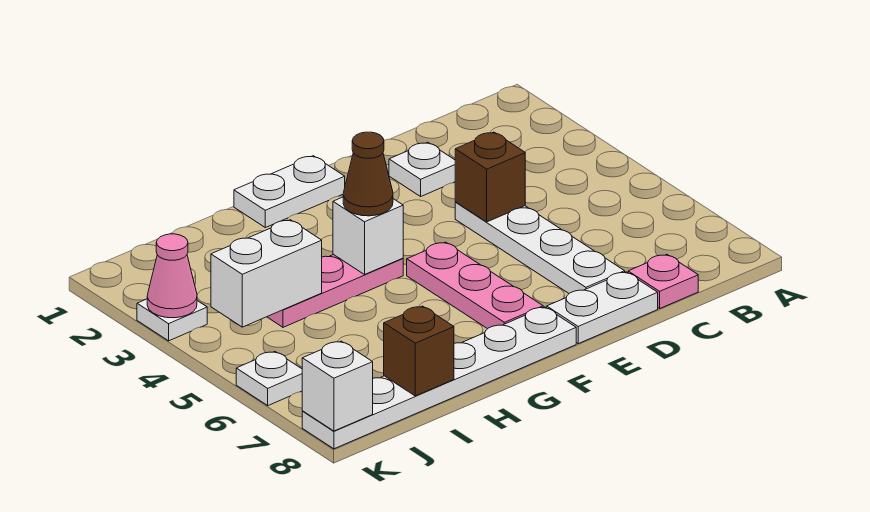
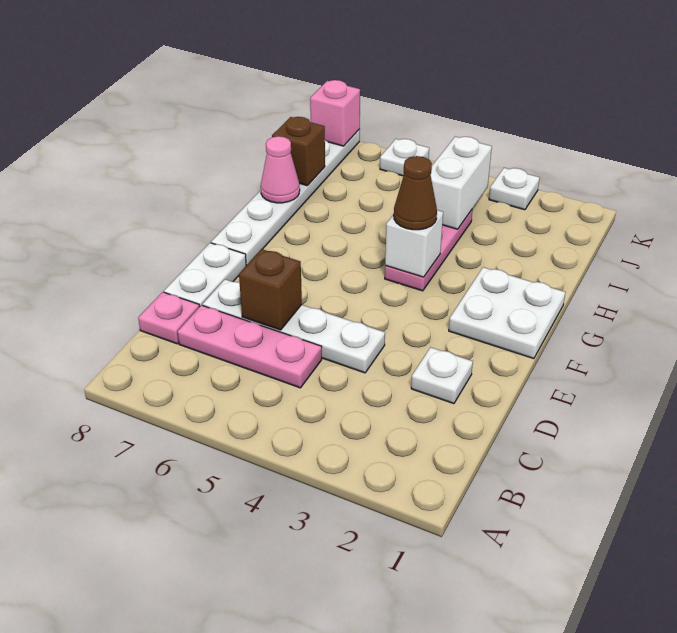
brown 1x1 brick [455,132,525,222] -> brown 1x1 brick moved to [239,249,302,330]
white 1x2 plate [234,156,345,228] -> white 2x2 plate [449,267,565,359]
pink 1x3 plate [407,242,543,329] -> pink 1x3 plate moved to [178,305,322,388]
pink 1x1 cone [147,234,197,318] -> pink 1x1 cone moved to [261,136,300,203]
white 1x1 brick [302,341,373,431] -> pink 1x1 brick [310,80,360,146]

